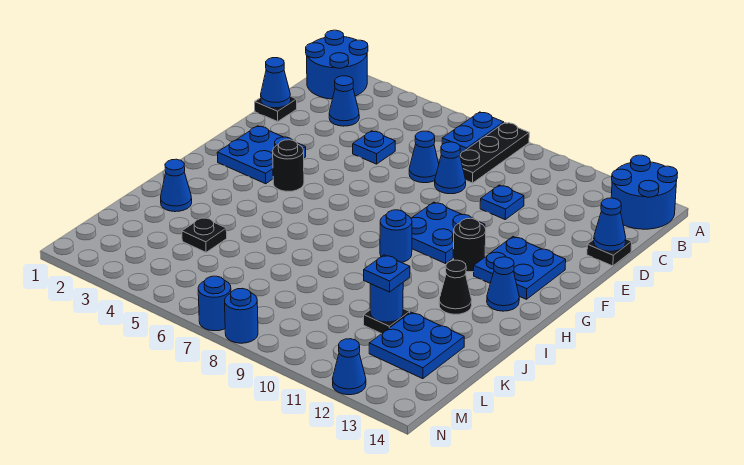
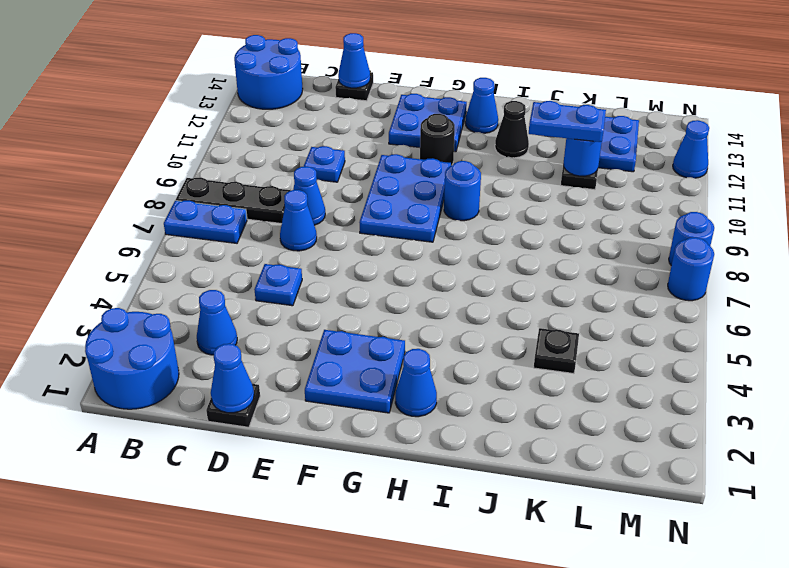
blue 2x2 plate [411,202,485,263] -> blue 2x3 plate [359,154,451,242]
black 1x1 round brick [273,140,304,191] -> none
blue 1x1 cone [161,159,192,212] -> blue 1x1 cone moved to [395,349,437,417]
blue 1x1 plate [364,255,410,292] -> blue 1x2 plate [529,101,606,142]

